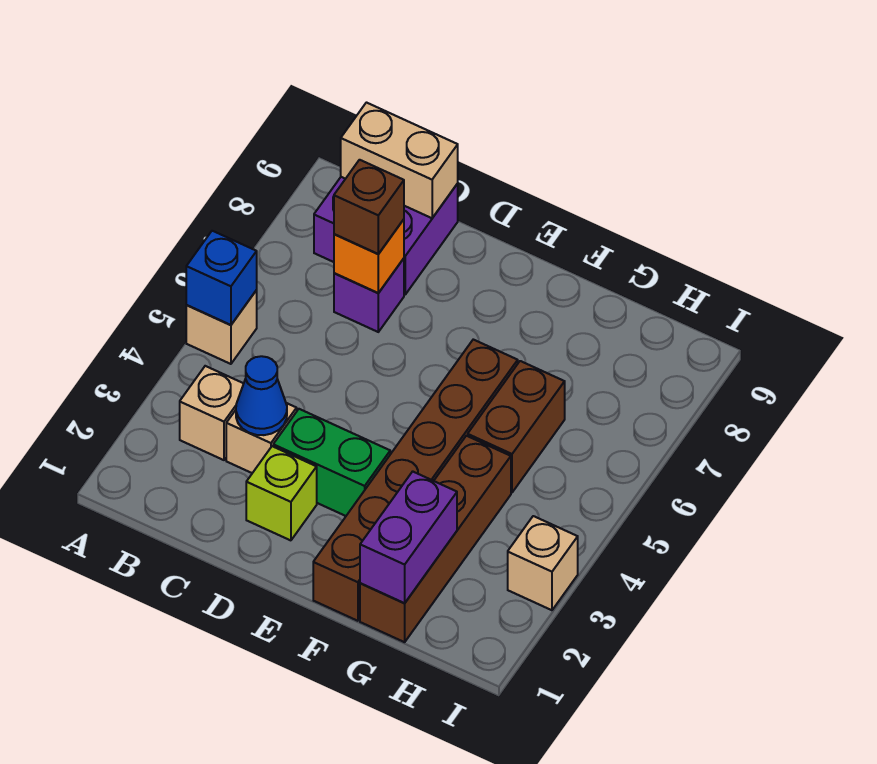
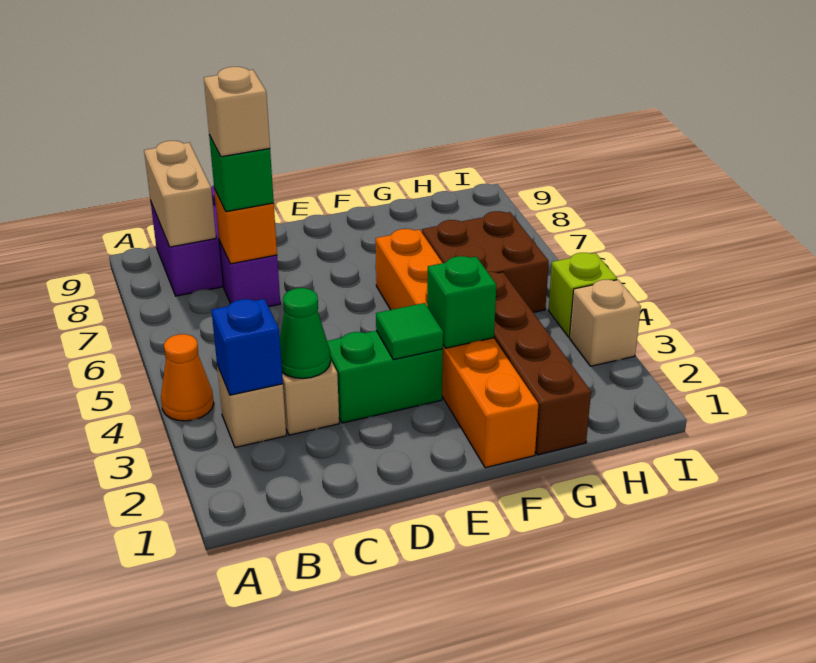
none -> orange 1x1 cone [161,334,214,421]
tan 1x1 brick [186,290,257,364] -> tan 1x1 brick moved to [204,67,270,157]
blue 1x1 brick [186,231,257,325] -> blue 1x1 brick moved to [212,299,283,395]
tan 1x2 brick [341,103,458,218] -> tan 1x2 brick turned to [144,141,216,247]
blue 1x1 cone [236,356,287,435] -> green 1x1 cone [280,288,331,378]
brown 1x1 brick [334,160,404,254] -> green 1x1 brick [209,135,274,212]
lime 1x1 brick [246,446,317,540] -> lime 1x1 brick moved to [548,253,617,337]
none -> green 1x1 tile [376,303,443,360]
brown 1x6 brick [313,340,518,621] -> orange 1x6 brick [376,229,538,468]
none -> green 1x1 brick [427,256,496,348]
purple 1x2 brick [360,471,457,603] -> none
brown 1x2 brick [468,361,565,493] -> brown 2x2 brick [422,211,549,312]

